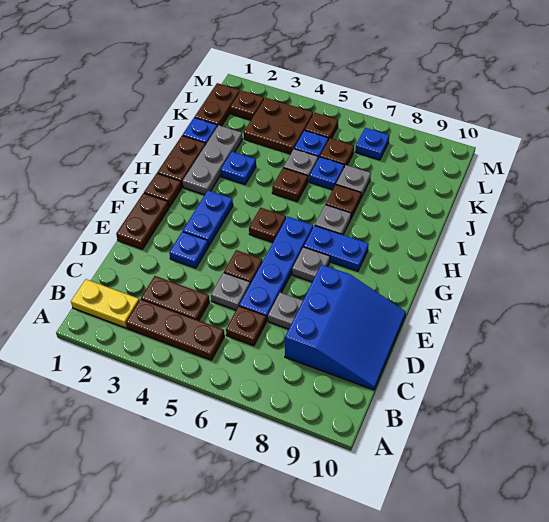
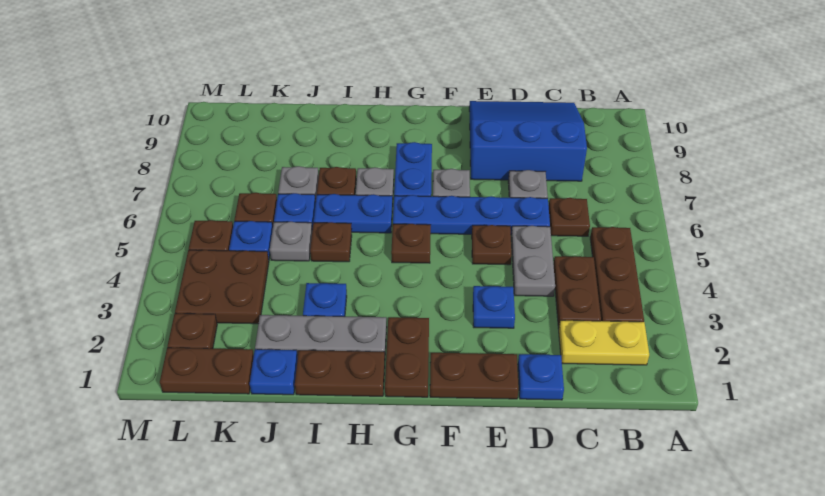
yellow 1x2 plate [71,279,139,328] -> yellow 1x2 plate turned to [559,320,649,365]
grey 1x1 plate [211,273,250,310] -> grey 1x2 plate [511,226,555,296]
blue 1x2 plate [183,190,233,246] -> blue 1x2 plate moved to [314,194,393,233]
brown 1x1 plate [144,173,182,207] -> brown 1x2 plate [385,317,429,397]
blue 1x1 plate [355,128,389,160] -> blue 1x1 plate moved to [518,354,564,400]

